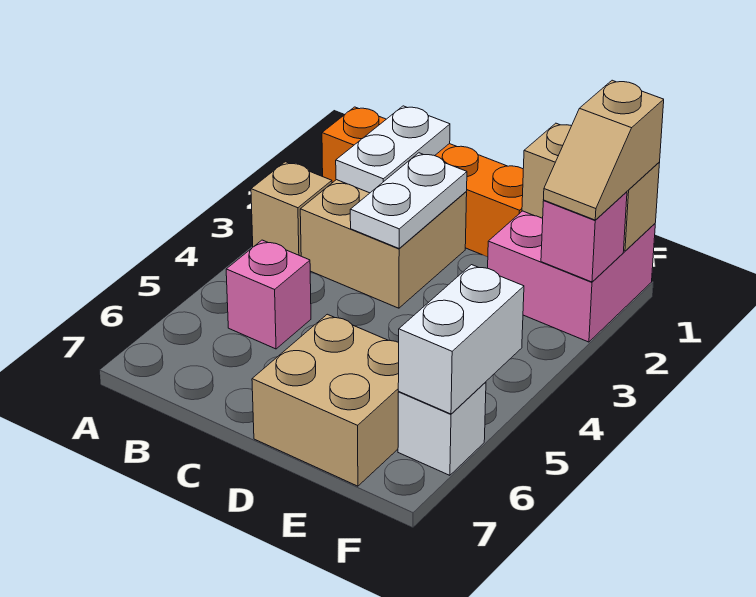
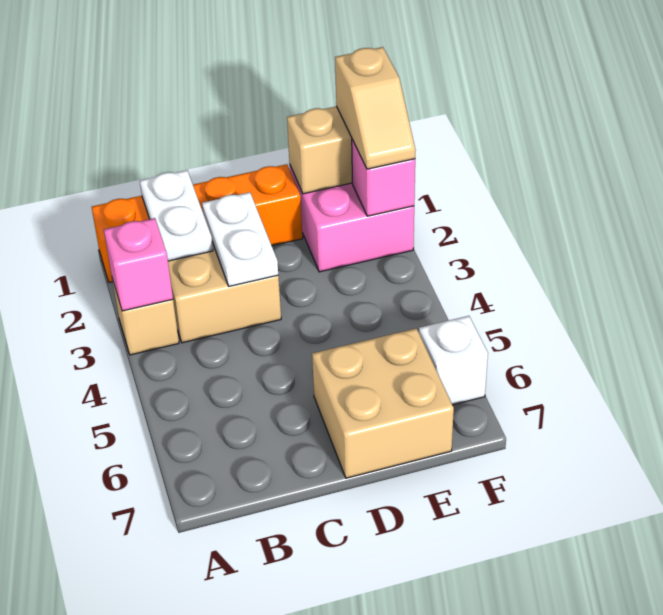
pink 1x1 brick [226,240,311,349] -> pink 1x1 brick moved to [104,218,173,311]
white 1x2 brick [398,265,524,414] -> none

